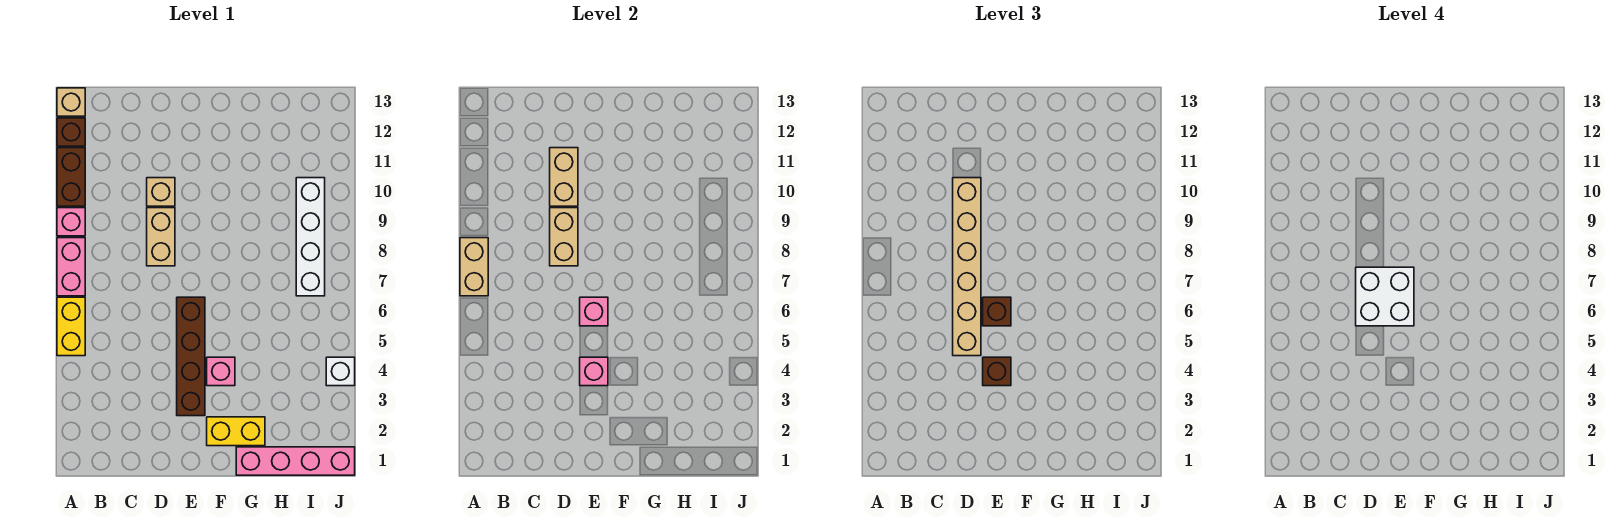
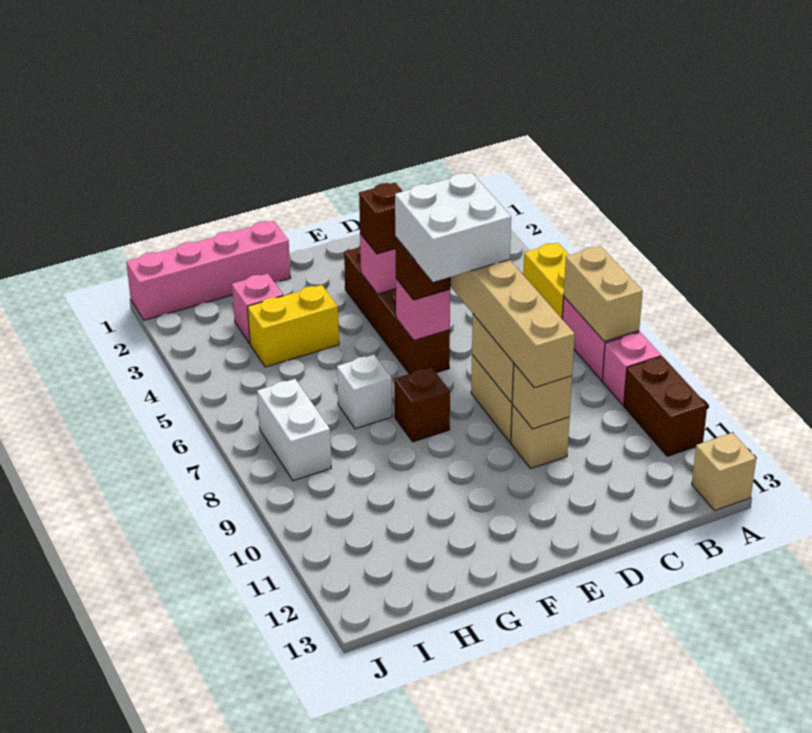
brown 1x1 brick [57,118,85,146] -> brown 1x1 brick moved to [394,367,450,442]
tan 1x2 brick [550,148,578,206] -> tan 1x1 brick [512,364,572,429]
yellow 1x2 brick [207,417,265,446] -> yellow 1x2 brick moved to [248,285,339,367]
pink 1x1 brick [207,357,235,386] -> pink 1x1 brick moved to [232,274,283,344]
white 1x4 brick [296,178,325,296] -> white 1x2 brick [257,379,331,481]
white 1x1 brick [326,357,355,386] -> white 1x1 brick moved to [337,355,392,429]

